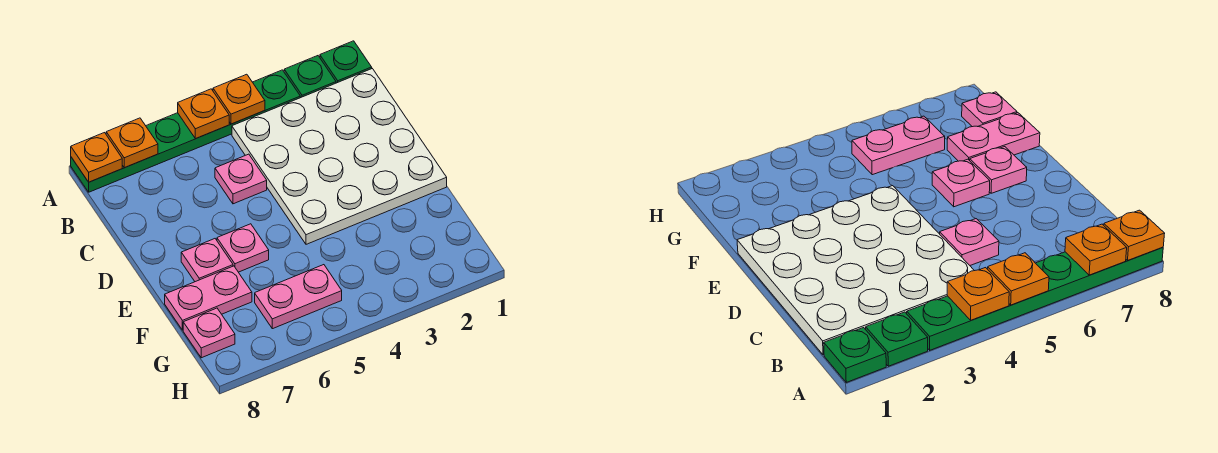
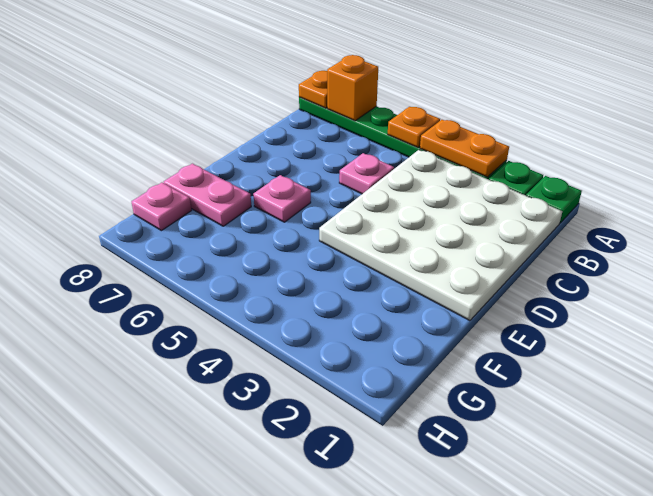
orange 1x1 plate [213,74,265,124] -> orange 1x2 plate [420,120,509,177]
orange 1x1 plate [106,118,158,168] -> orange 1x1 brick [327,55,378,121]
pink 1x1 plate [181,239,233,282] -> none
pink 1x2 plate [255,265,342,329] -> none

